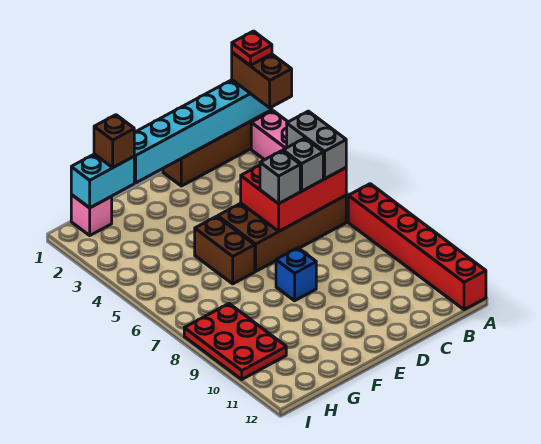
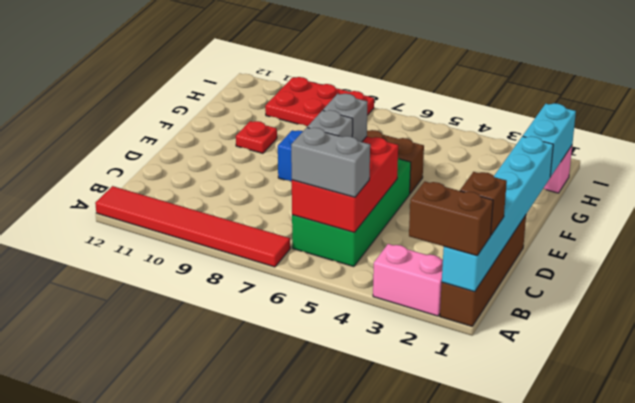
red 1x1 plate [232,31,272,65] -> red 1x1 plate moved to [236,121,277,153]
red 1x6 brick [348,184,486,310] -> red 1x6 tile [95,186,290,267]
brown 2x4 brick [218,196,346,271] -> green 2x4 brick [292,158,411,267]
brown 1x1 brick [94,115,135,167] -> brown 1x1 brick moved to [460,172,507,235]

